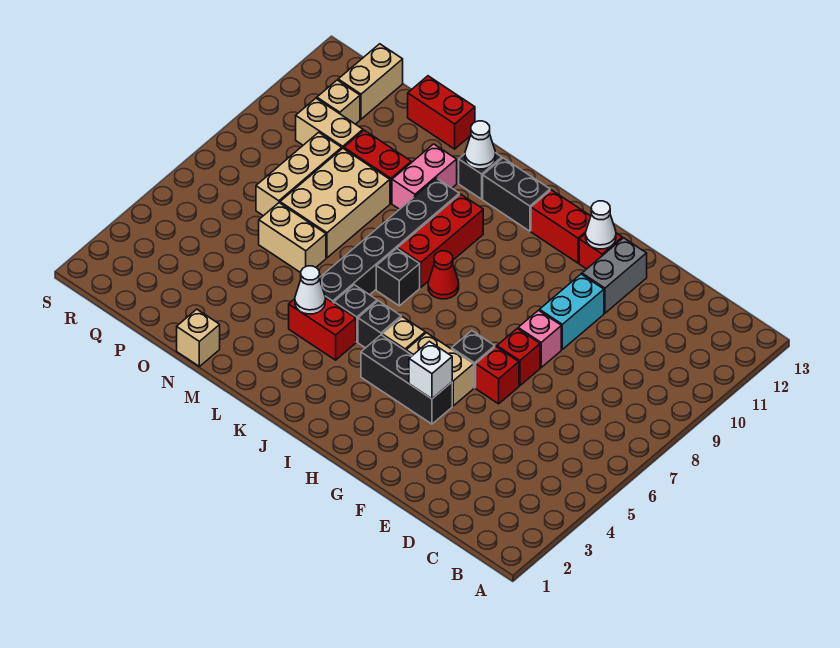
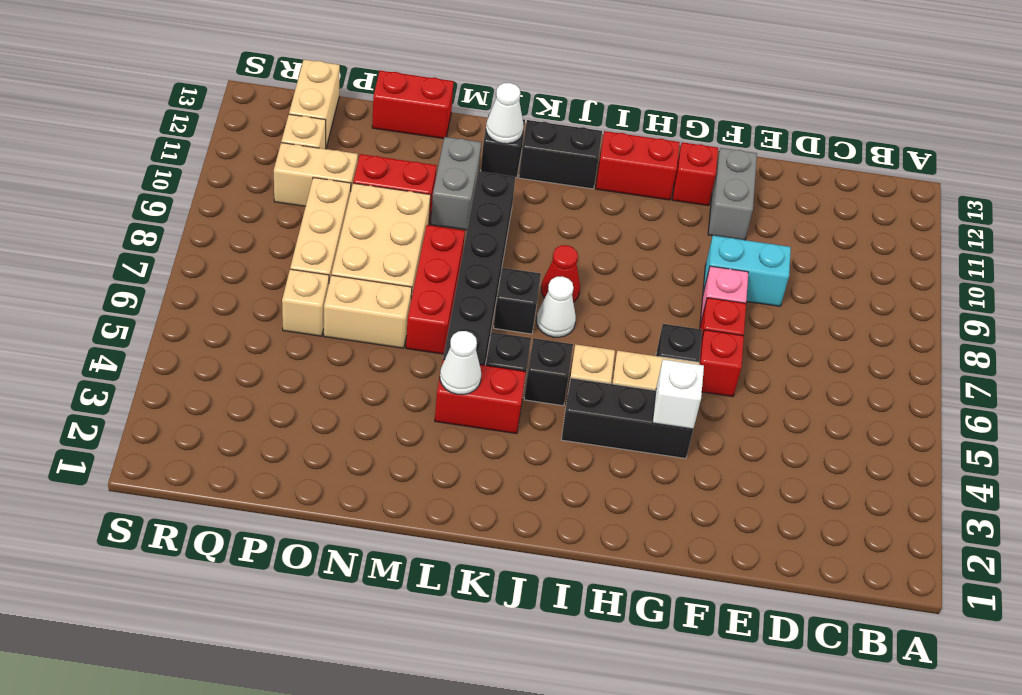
cyan 1x2 brick [540,274,604,349] -> cyan 1x2 brick turned to [703,236,791,306]
white 1x1 cone [586,201,616,249] -> white 1x1 cone moved to [537,276,576,337]
red 1x3 brick [398,194,483,288] -> red 1x3 brick moved to [406,225,465,354]
pink 1x2 brick [392,144,457,209] -> grey 1x2 brick [431,137,481,230]
tan 1x1 brick [177,309,220,366] -> tan 1x1 brick moved to [282,269,329,336]

